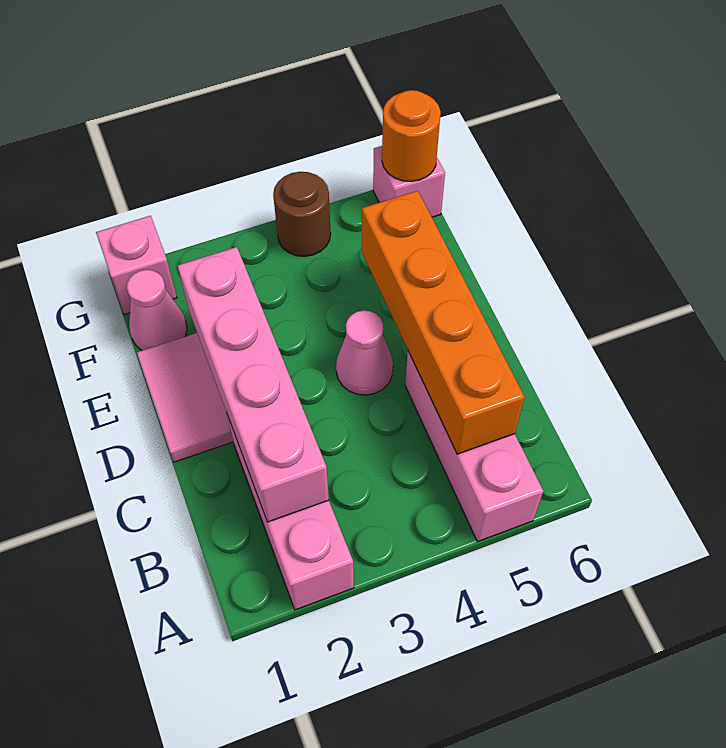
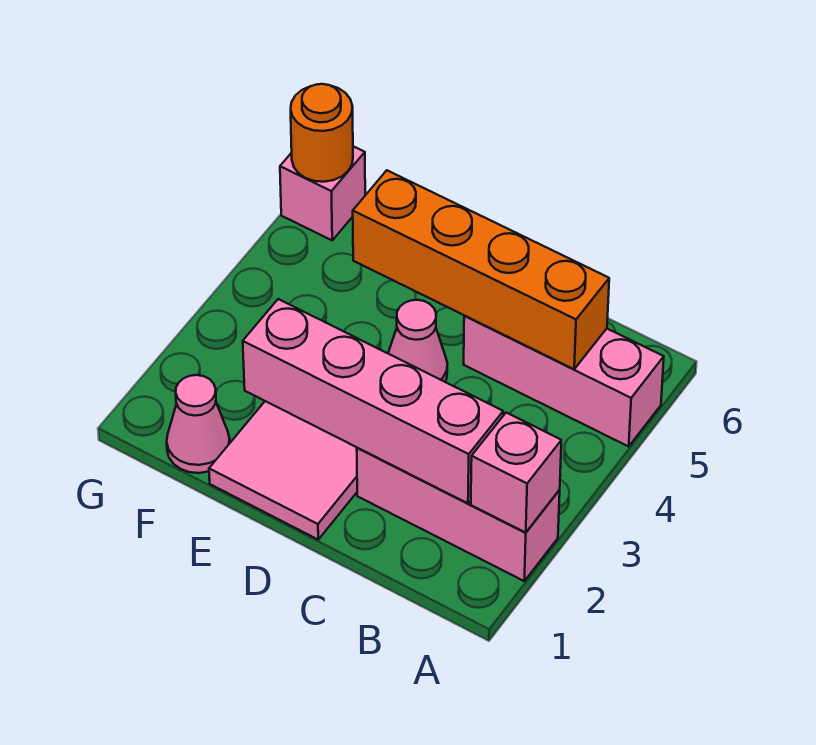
pink 1x1 brick [96,216,177,315] -> pink 1x1 brick moved to [471,413,561,533]
brown 1x1 round brick [273,172,331,256] -> none

